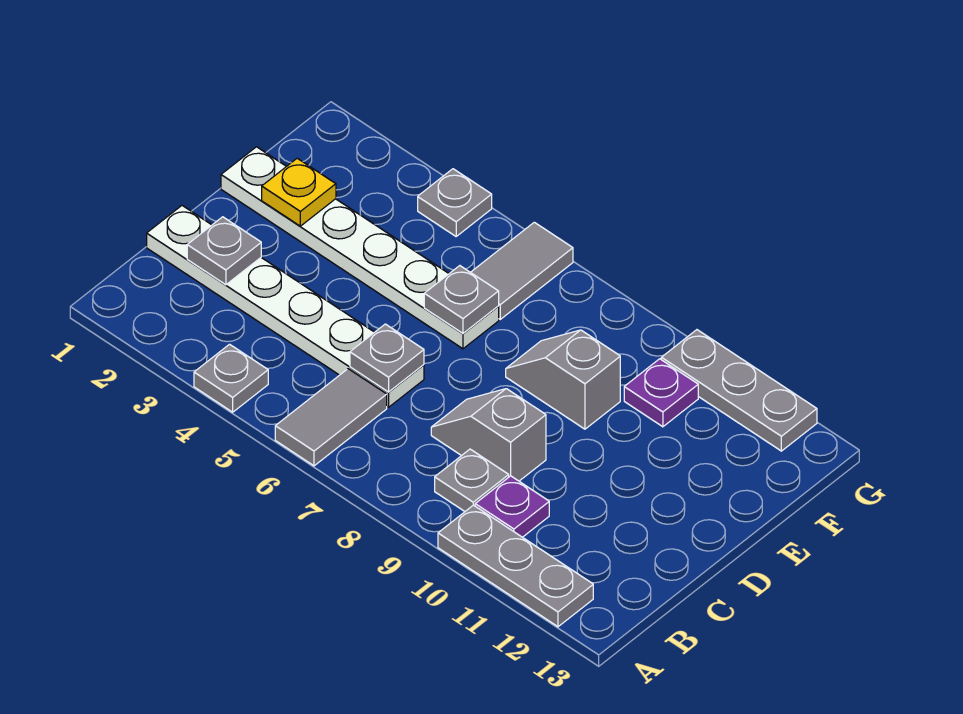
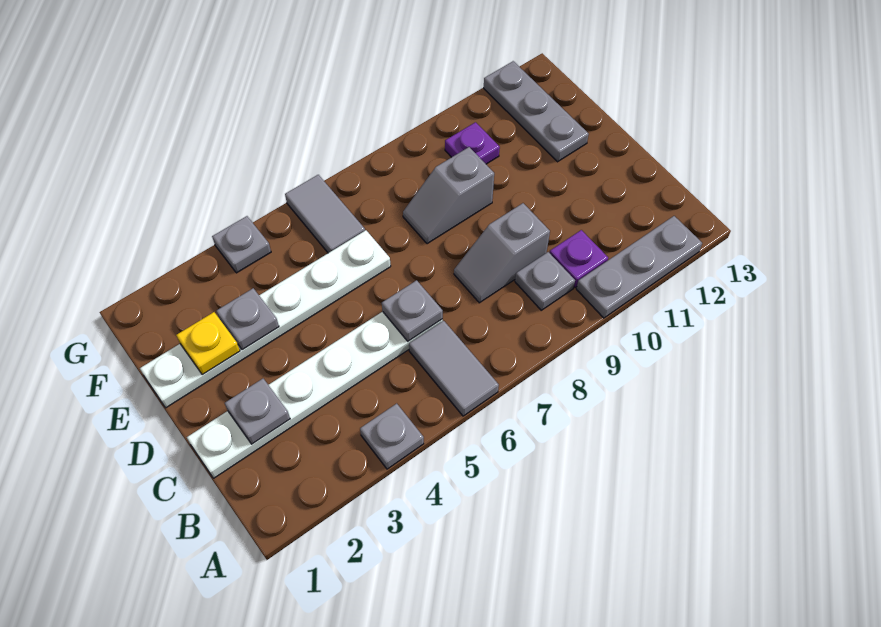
grey 1x1 plate [424,266,499,333] -> grey 1x1 plate moved to [217,288,279,350]
grey 1x3 plate [661,330,817,451] -> grey 1x3 plate turned to [484,61,589,162]

